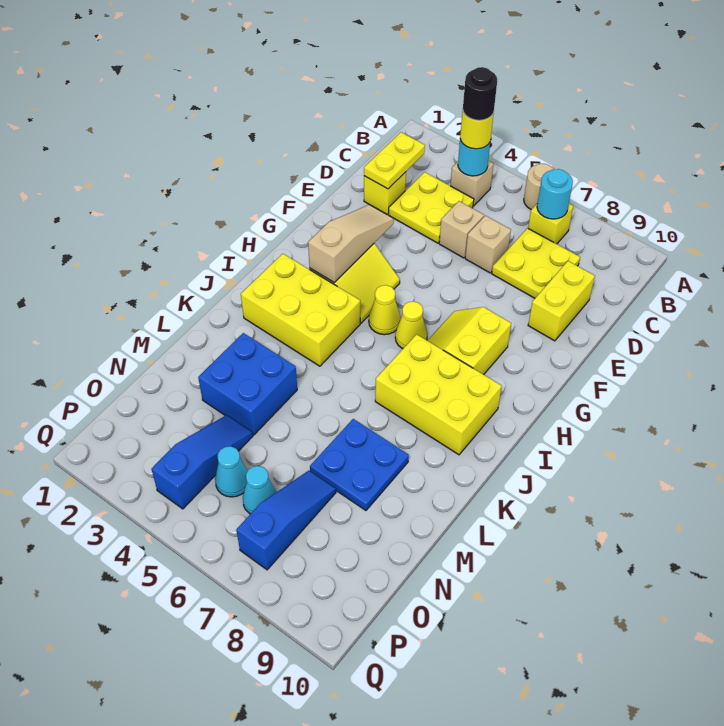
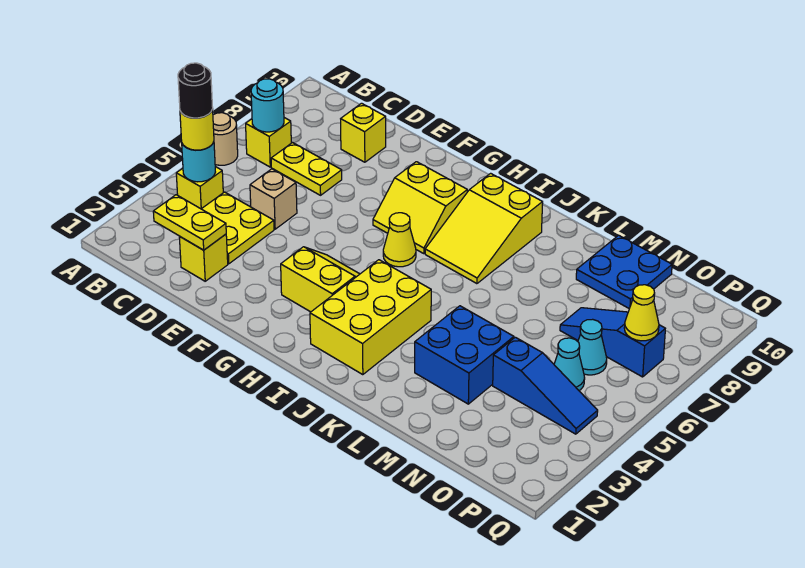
tan 1x1 brick [450,161,493,206] -> yellow 1x1 brick [176,167,223,209]
yellow 2x2 plate [492,228,580,298] -> yellow 1x2 plate [271,143,342,195]
tan 1x1 brick [465,215,511,273] -> none
yellow 1x2 brick [528,261,595,341] -> yellow 1x1 brick [341,103,386,162]
tan 1x3 slope [308,205,394,282] -> none
yellow 1x1 cone [369,285,400,335] -> yellow 1x1 cone moved to [624,285,659,341]
yellow 2x3 brick [375,334,502,455] -> yellow 2x3 slope [425,173,543,284]
blue 2x2 plate [310,419,409,510] -> blue 2x2 plate moved to [576,235,672,309]
blue 1x3 slope [152,415,253,509] -> blue 1x3 slope turned to [493,337,598,434]

